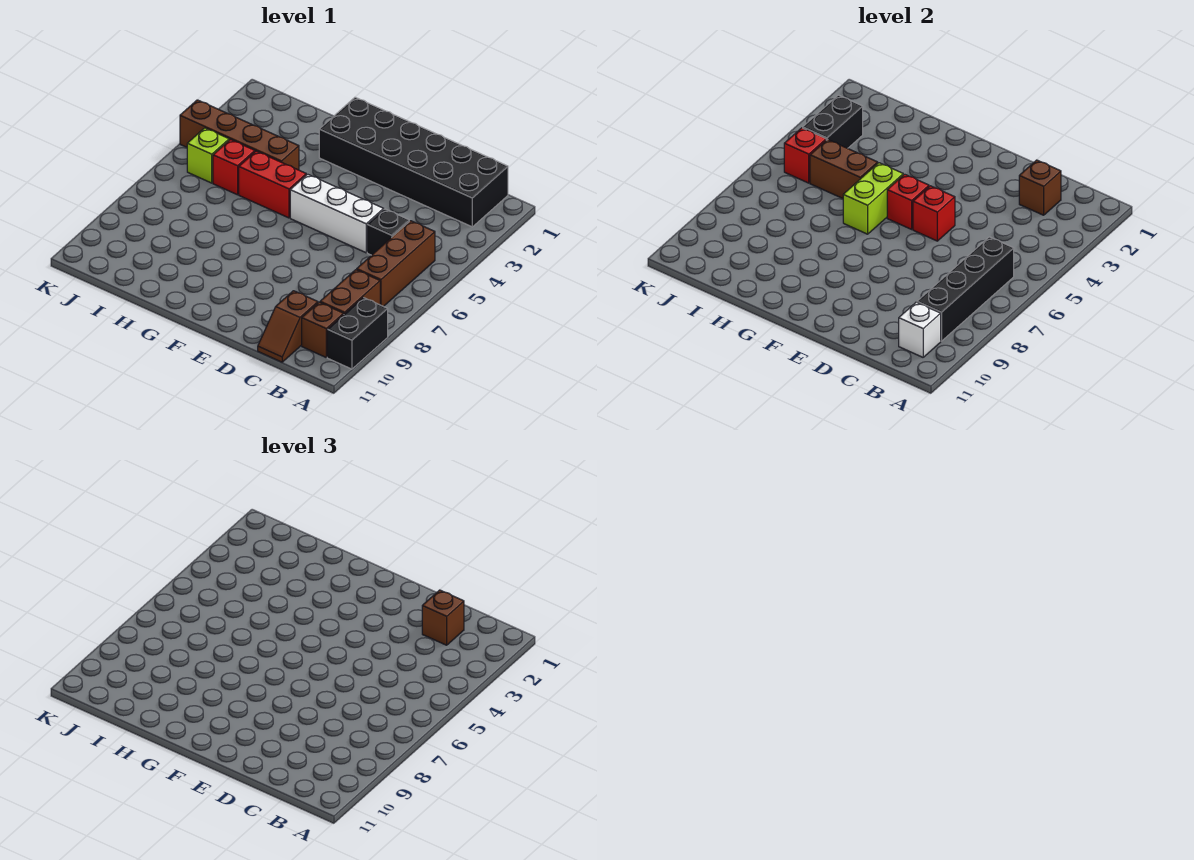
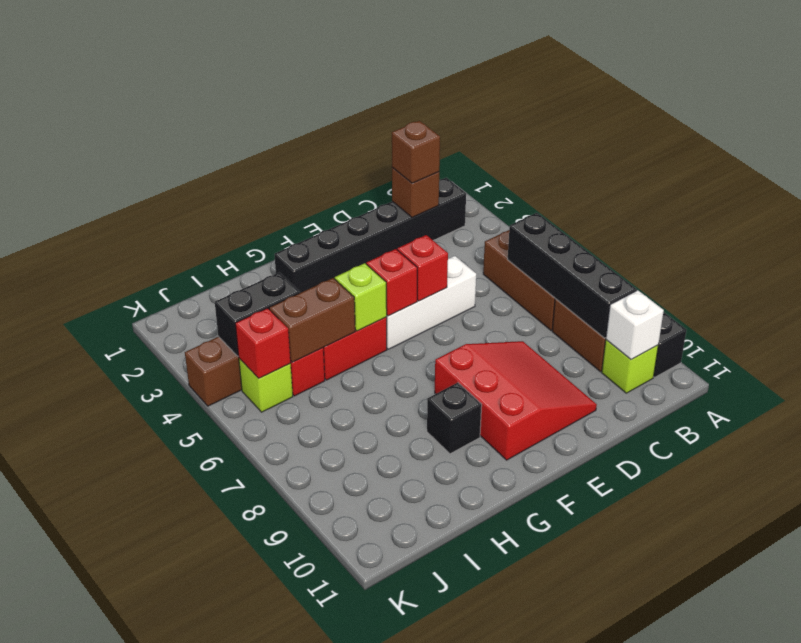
black 2x6 brick [319,97,508,227] -> black 1x6 brick [274,178,466,293]
brown 1x1 brick [302,302,344,357] -> lime 1x1 brick [602,340,658,393]
black 1x1 brick [367,209,409,255] -> black 1x1 brick moved to [427,383,482,454]
brown 1x2 slope [258,291,318,362] -> none
none -> red 3x3 slope [435,341,597,460]
lime 1x2 brick [843,163,903,234] -> lime 1x1 brick [335,263,387,331]
black 1x2 brick [803,95,863,148] -> black 1x2 brick turned to [215,272,300,356]

